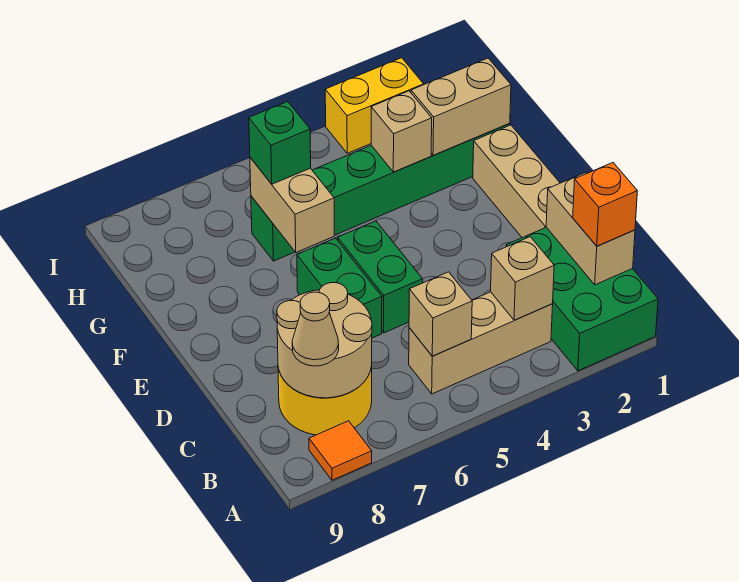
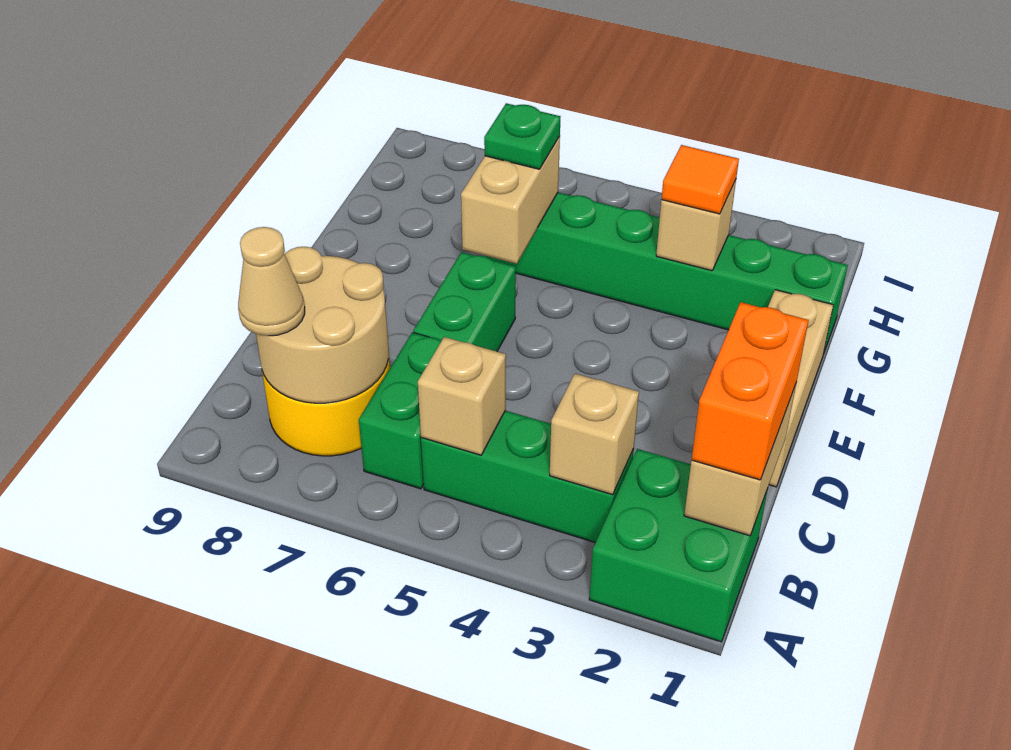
green 2x3 brick [506,227,658,371] -> green 2x2 brick [589,449,768,642]
orange 1x1 tile [309,421,372,480] -> orange 1x1 tile moved to [661,145,739,214]
orange 1x1 brick [573,163,637,246] -> orange 1x2 brick [692,302,809,480]
tan 1x3 brick [409,292,553,394] -> green 1x3 brick [421,411,634,543]
green 1x2 brick [338,221,423,333] -> green 1x2 brick moved to [359,332,441,489]
tan 1x2 brick [411,58,511,155] -> none
green 1x1 brick [249,102,311,184] -> green 1x1 plate [484,103,560,169]
yellow 1x2 brick [325,58,424,153] -> none

